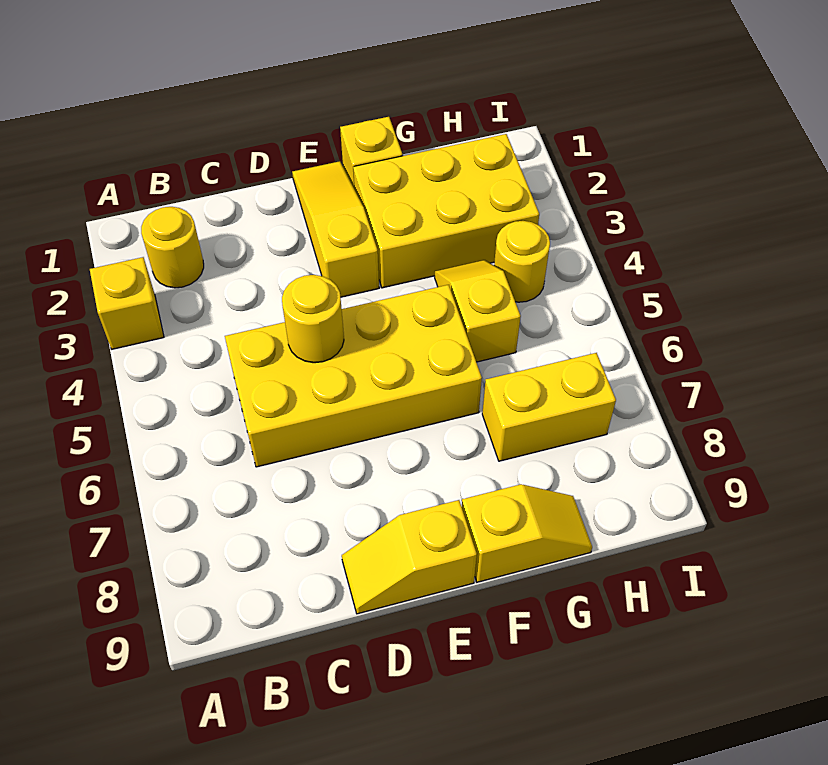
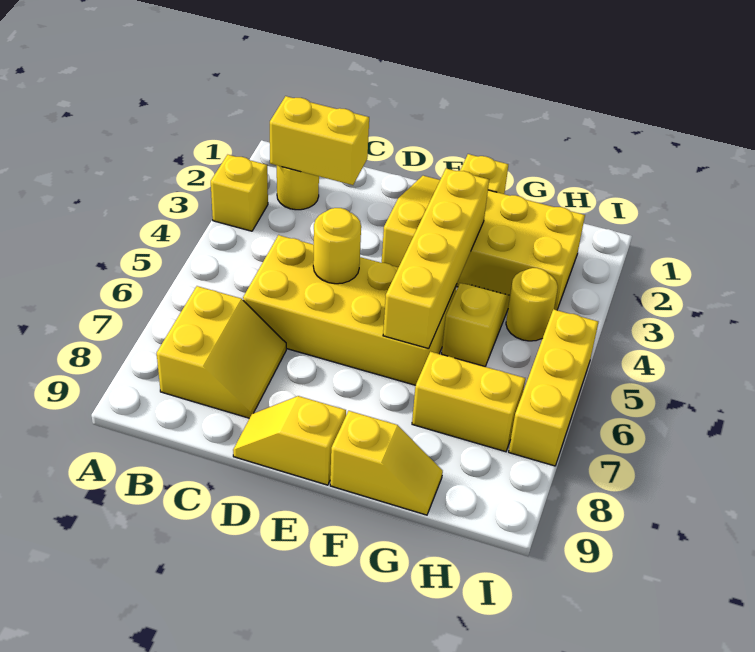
none -> yellow 1x2 brick [270,96,369,185]
none -> yellow 2x2 slope [157,286,286,418]
none -> yellow 1x4 brick [383,169,489,349]
none -> yellow 1x3 brick [509,309,598,466]

